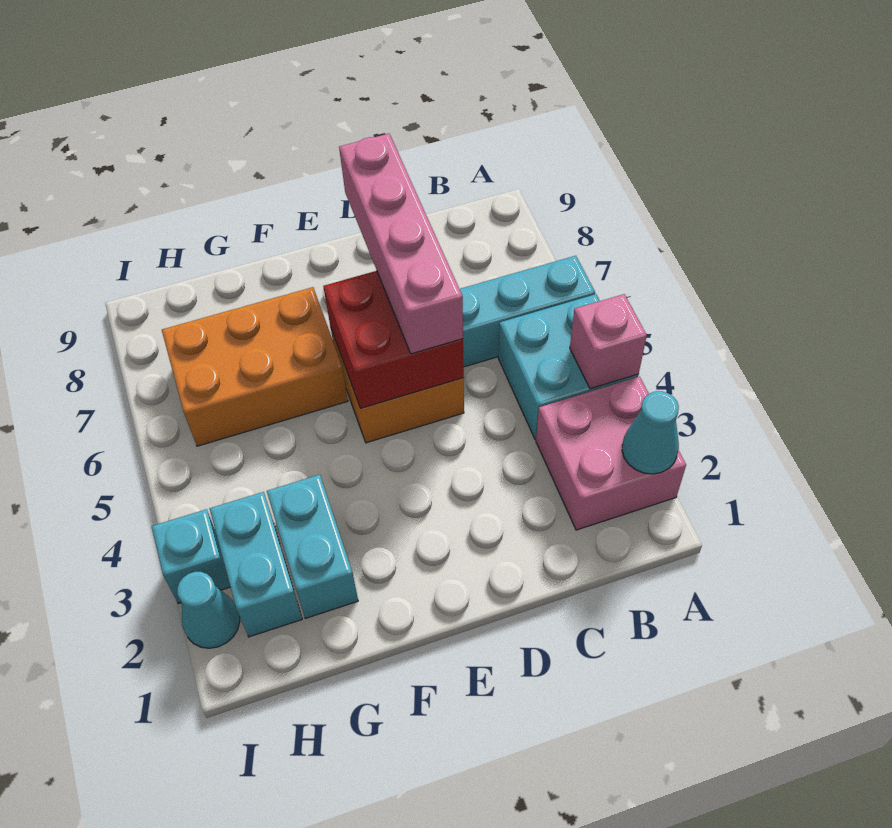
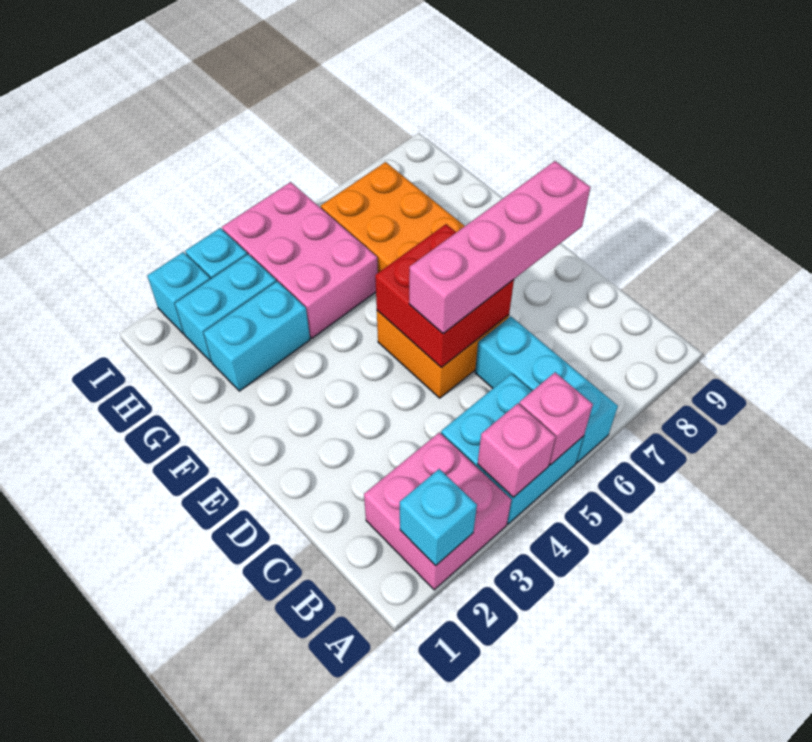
cyan 1x1 cone [622,391,679,474] -> cyan 1x1 brick [400,469,477,566]
none -> pink 1x1 brick [519,372,593,465]
none -> pink 2x3 brick [222,182,378,338]
cyan 1x1 cone [177,572,240,648] -> cyan 1x1 brick [147,252,210,334]

